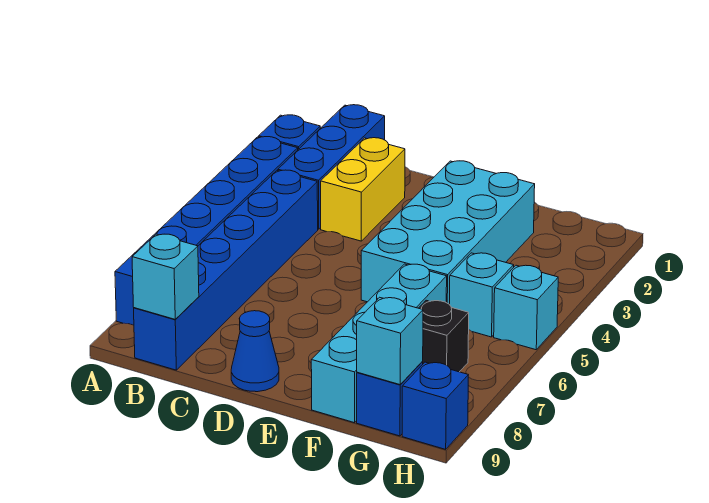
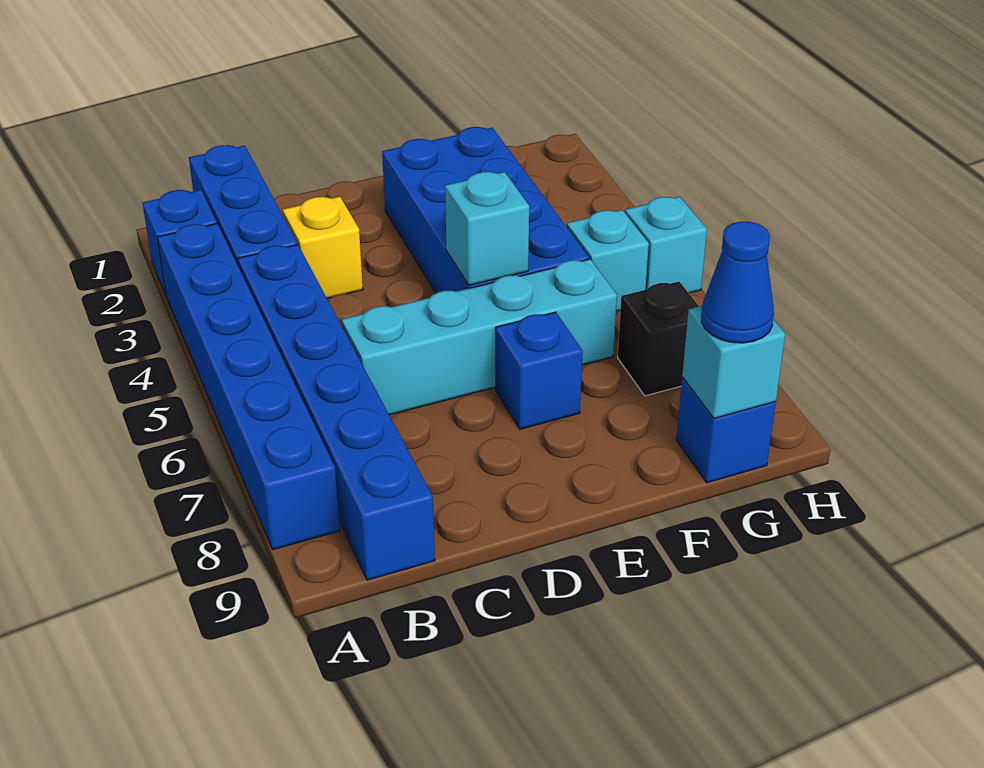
cyan 1x1 brick [132,234,199,319] -> cyan 1x1 brick moved to [445,172,529,285]
yellow 1x2 brick [321,138,405,241] -> yellow 1x1 brick [282,197,363,298]
blue 1x1 cone [231,311,279,392] -> blue 1x1 cone moved to [701,222,774,343]
cyan 2x4 brick [361,161,535,305] -> blue 2x4 brick [382,127,589,293]
cyan 1x4 brick [311,264,447,423] -> cyan 1x4 brick turned to [342,259,617,415]
blue 1x1 brick [402,362,468,449] -> blue 1x1 brick moved to [495,312,583,429]

